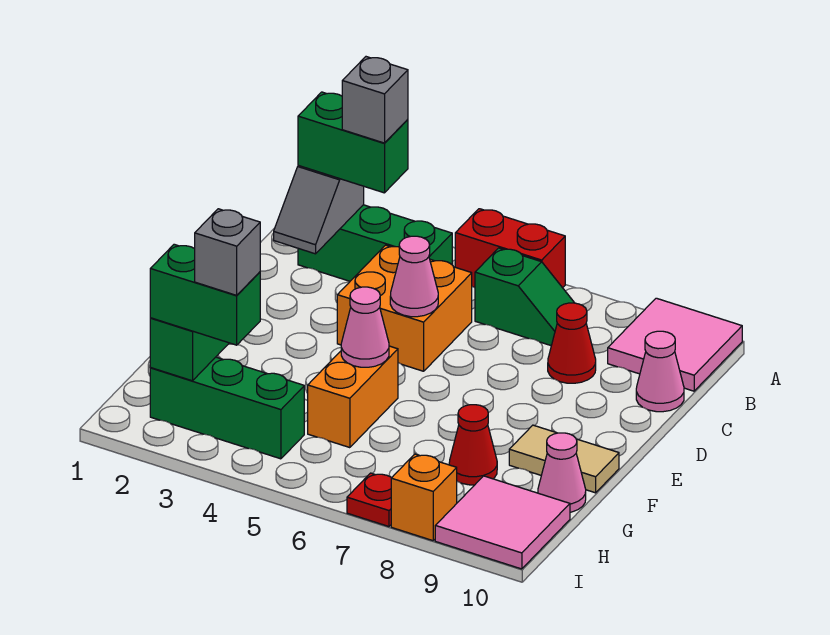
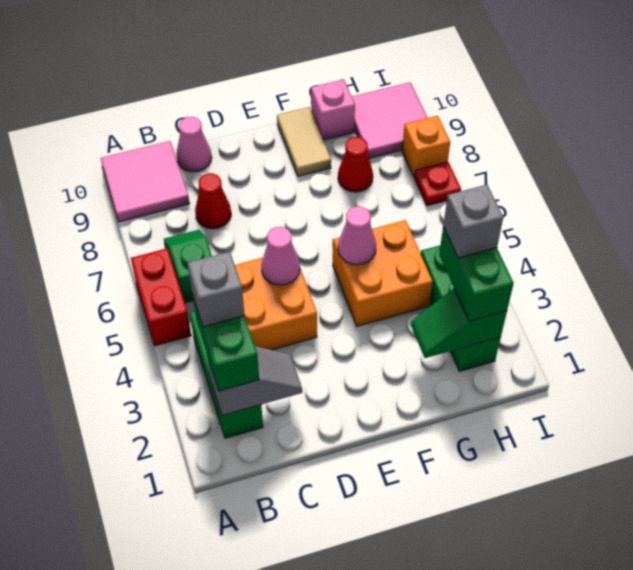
orange 1x2 brick [308,346,398,448] -> orange 2x2 brick [333,220,433,326]
pink 1x1 cone [538,433,586,512] -> pink 1x1 brick [311,79,355,140]

